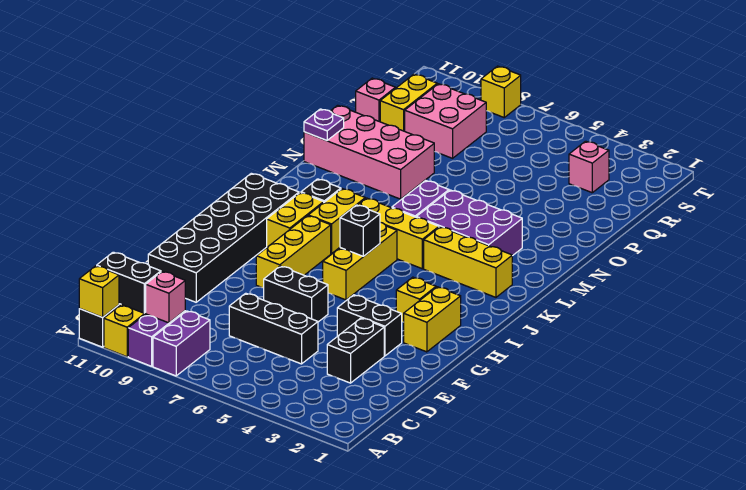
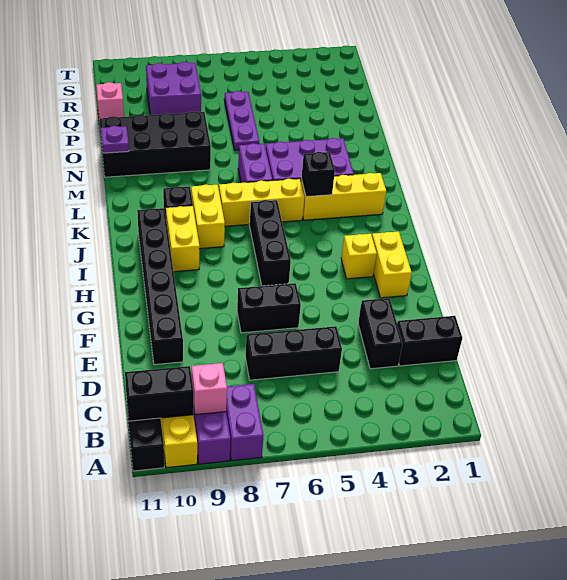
yellow 1x1 brick [79,266,119,317] -> none
black 2x6 brick [148,173,299,302] -> black 1x6 brick [137,208,183,365]
black 1x2 brick [337,295,402,356] -> black 1x2 brick moved to [397,316,462,366]
yellow 1x3 brick [256,216,331,288] -> none
yellow 1x3 brick [323,222,397,300] -> black 1x3 brick [249,200,291,286]
black 1x1 brick [340,205,380,256] -> black 1x1 brick moved to [301,152,335,197]
pink 2x4 brick [304,105,434,199] -> black 2x4 brick [100,111,211,177]
none -> purple 1x3 plate [224,91,259,150]
pink 2x2 brick [405,84,486,158] -> purple 2x2 brick [146,62,201,115]
yellow 1x2 brick [380,74,437,131] -> none
pink 1x1 brick [569,141,609,193] -> none
yellow 1x1 brick [481,66,521,117] -> none

